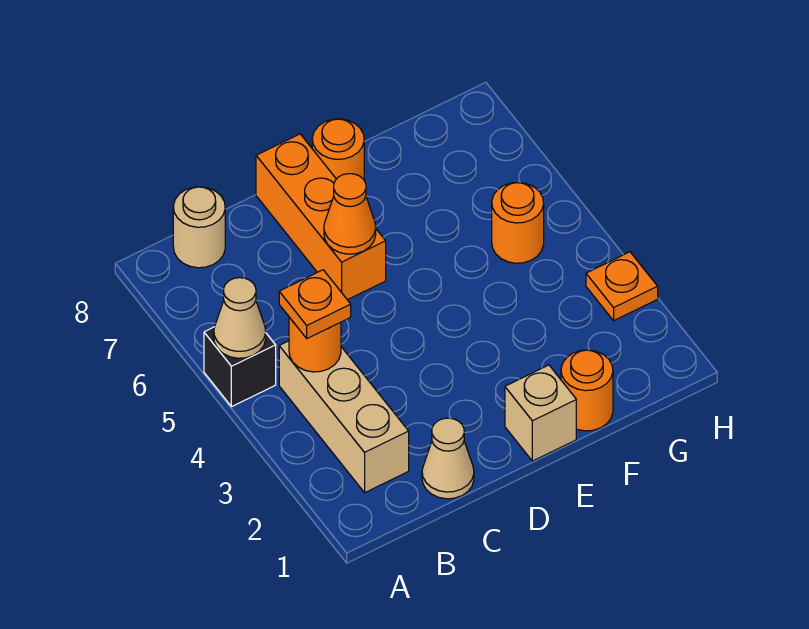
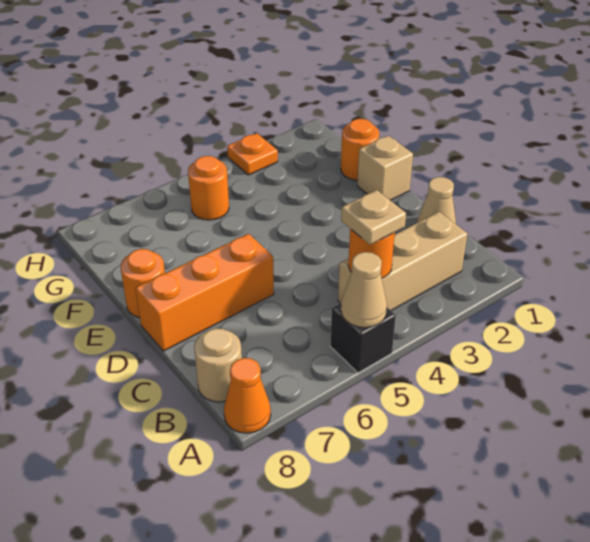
orange 1x1 plate [279,270,351,338] -> tan 1x1 plate [341,190,406,245]
orange 1x1 cone [324,174,376,254] -> orange 1x1 cone moved to [224,358,271,433]

